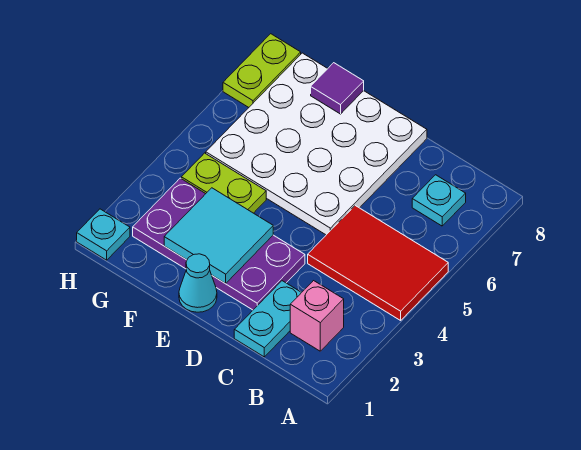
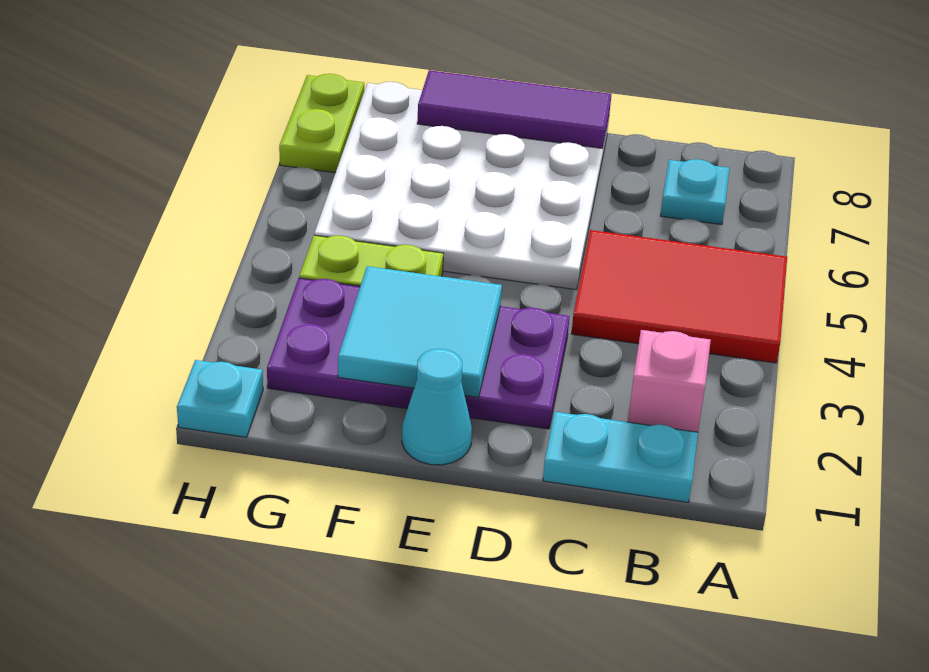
cyan 1x2 plate [234,281,302,357] -> cyan 1x2 plate turned to [543,412,698,502]
purple 1x1 tile [311,63,364,114] -> purple 1x3 tile [417,70,611,149]

